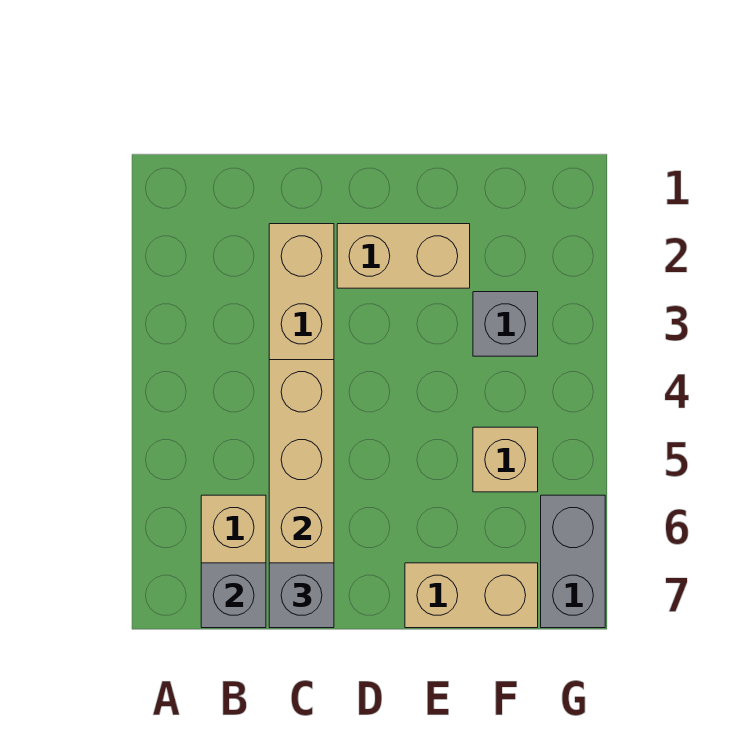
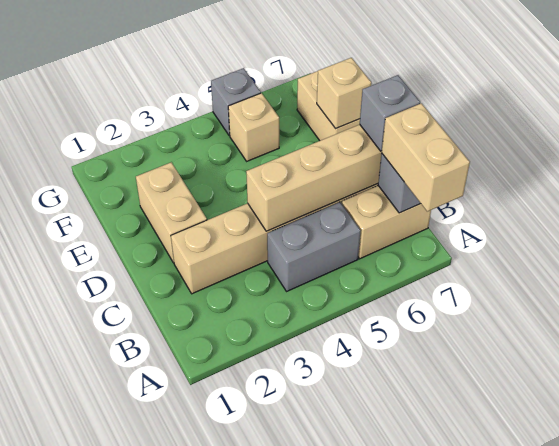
none -> tan 1x2 brick [382,103,470,211]
none -> tan 1x1 brick [317,58,371,129]
grey 1x1 brick [473,292,538,356] -> grey 1x1 brick moved to [211,68,261,136]
grey 1x2 brick [541,495,605,628] -> grey 1x2 brick moved to [267,202,361,291]

